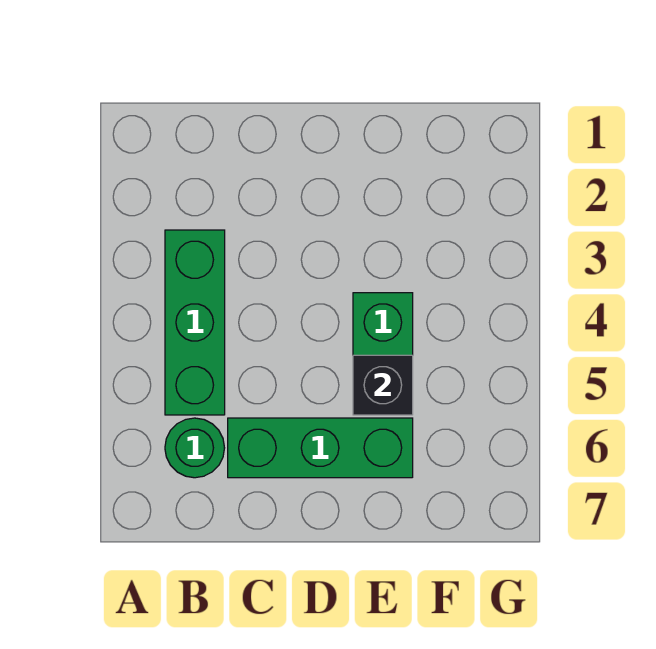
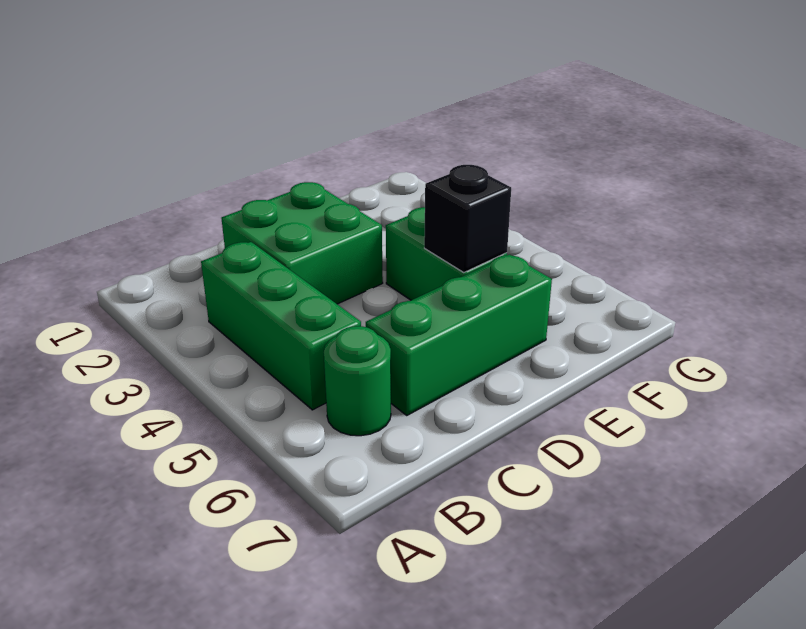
none -> green 2x2 brick [221,182,383,304]

